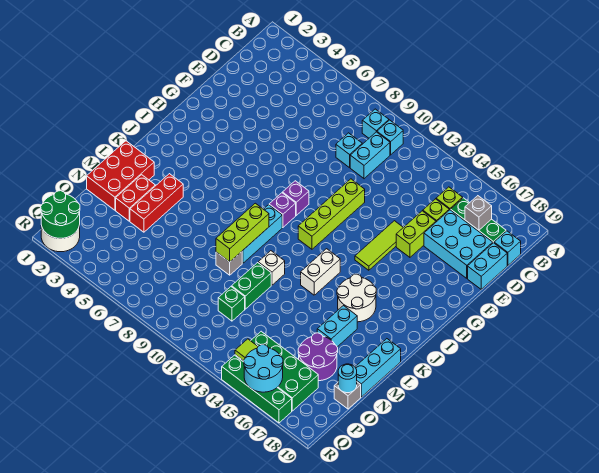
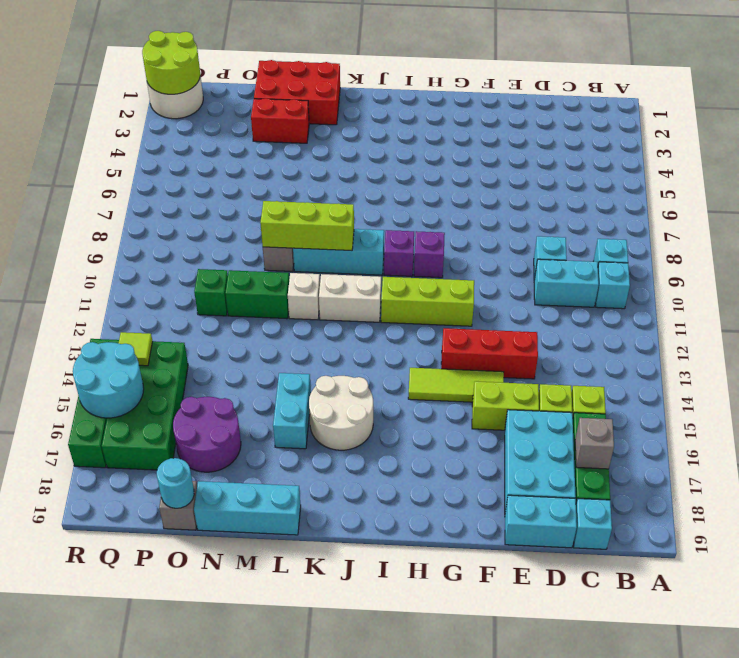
lime 1x4 brick [298,179,365,249] -> lime 1x3 brick [381,277,474,326]
white 1x2 brick [301,249,340,295] -> white 1x2 brick moved to [319,274,381,322]
red 1x3 brick [130,174,183,232] -> red 1x3 brick moved to [441,328,538,379]
cyan 1x2 brick [317,306,357,347] -> cyan 1x2 brick turned to [273,373,311,449]
green 2x2 round brick [41,191,80,238] -> lime 2x2 round brick [142,31,200,94]

